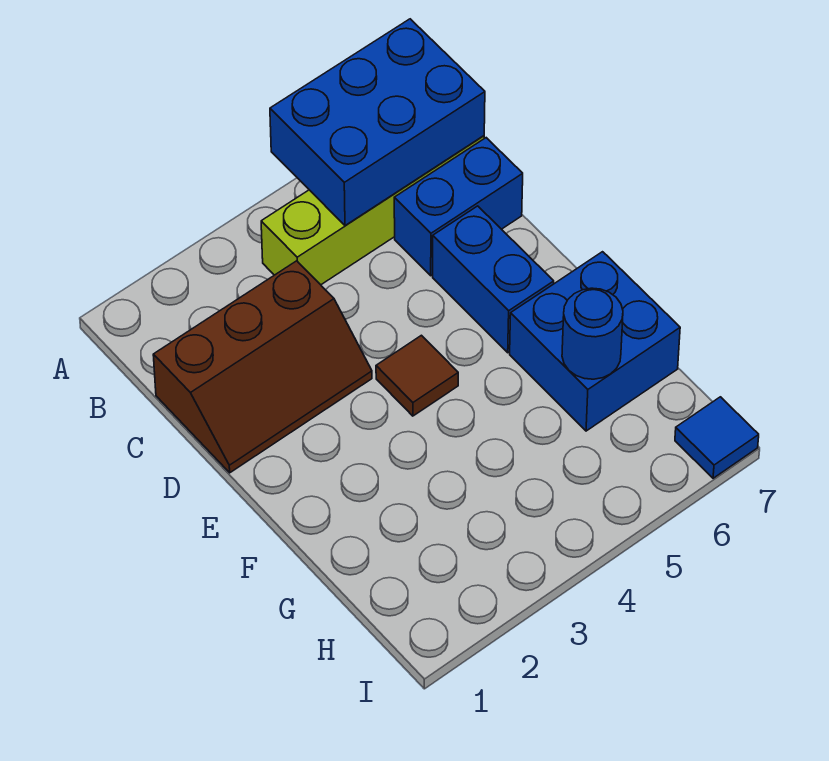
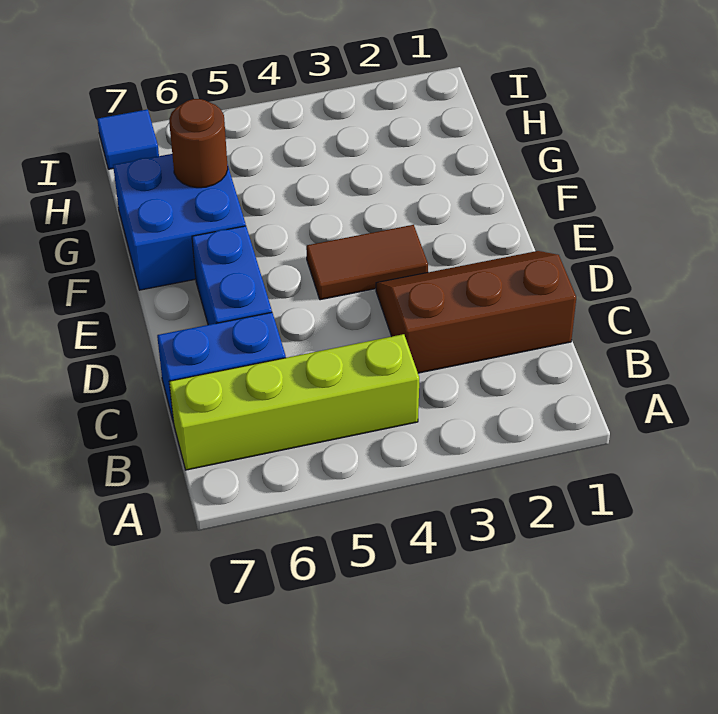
blue 2x3 brick [270,19,485,226] -> none
brown 1x1 tile [376,335,458,416] -> brown 1x2 tile [306,225,428,300]
blue 1x1 round brick [562,288,623,379] -> brown 1x1 round brick [169,99,228,188]

